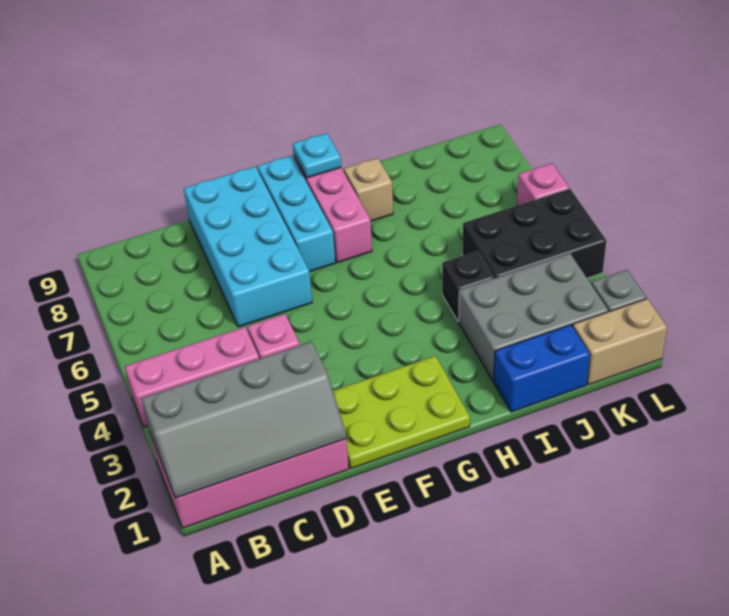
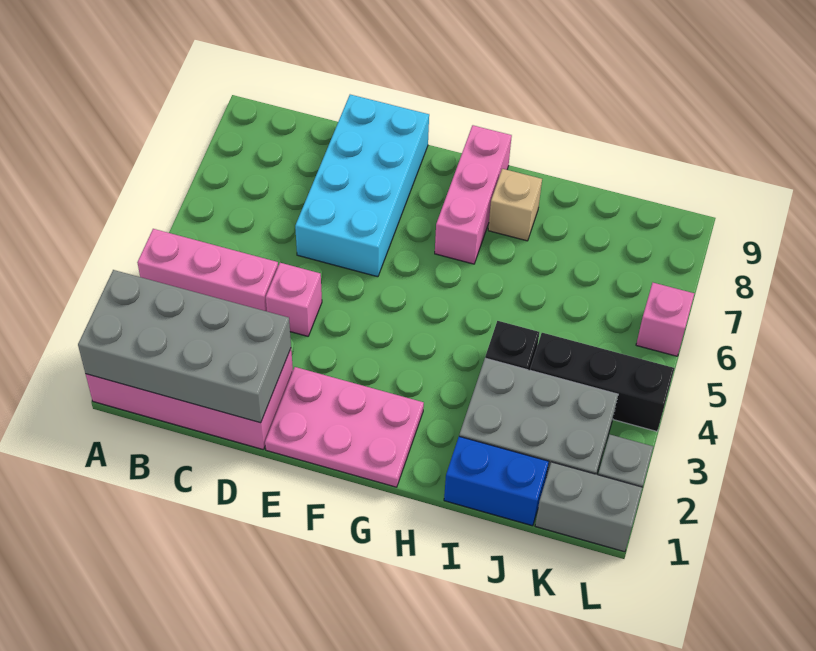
grey 2x4 slope [141,342,346,498] -> grey 2x4 brick [78,270,291,423]
lime 2x3 plate [333,356,470,469] -> pink 2x3 plate [265,367,424,487]
cyan 1x3 brick [257,155,335,272] -> none
cyan 1x1 plate [293,133,341,178] -> none
black 2x3 brick [462,189,606,279] -> black 1x3 brick [530,333,675,431]
tan 1x2 brick [573,299,667,385] -> grey 1x2 brick [535,462,643,552]

